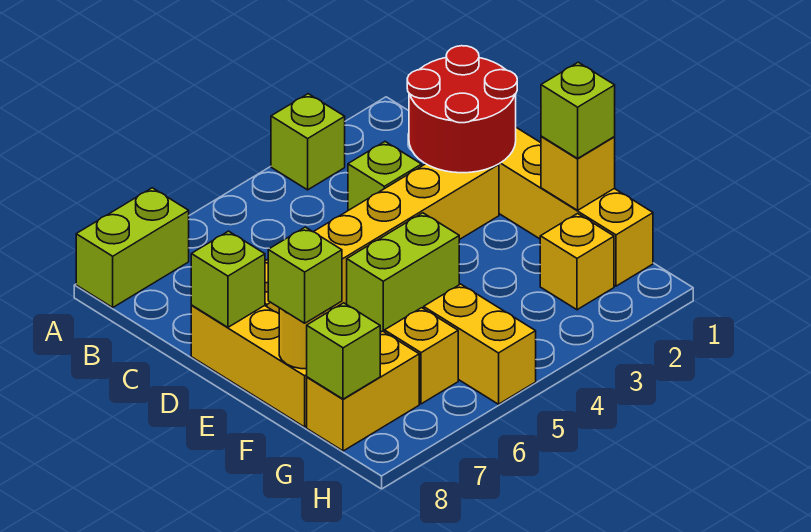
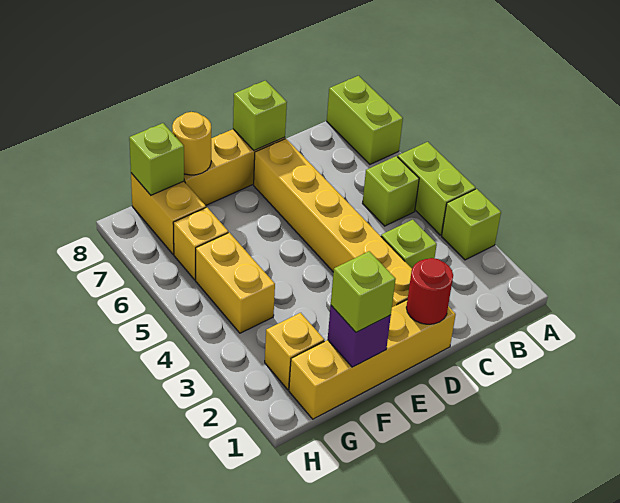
red 2x2 round brick [407,46,517,173] -> red 1x1 round brick [406,258,453,324]
lime 1x2 brick [347,213,459,332] -> lime 1x2 brick moved to [398,142,475,235]
yellow 1x1 brick [541,136,615,210] -> purple 1x1 brick [328,306,391,367]
lime 1x1 brick [268,227,342,323] -> lime 1x1 brick moved to [363,156,419,226]
yellow 1x2 brick [423,284,536,404] -> yellow 1x2 brick turned to [196,233,275,333]

